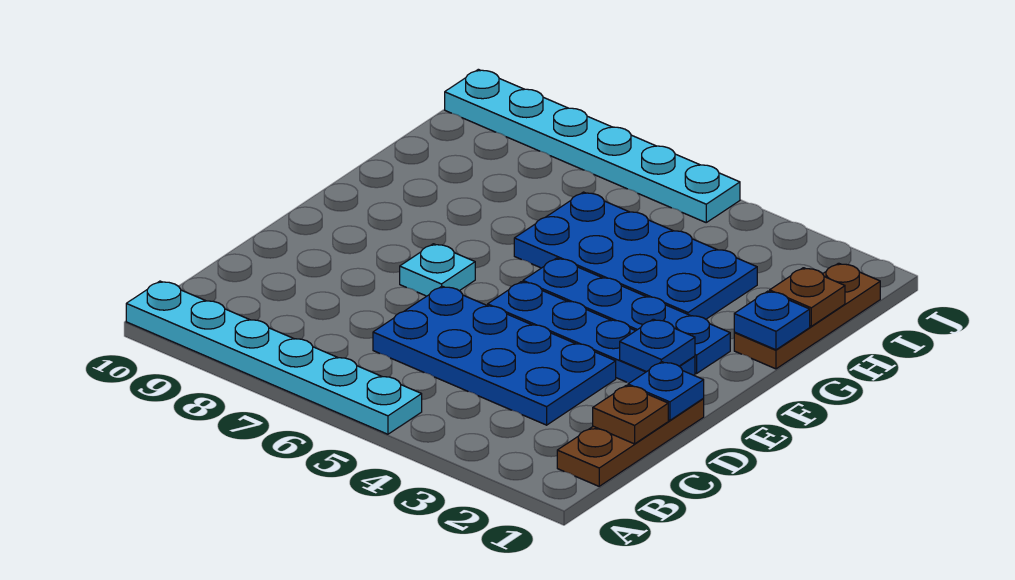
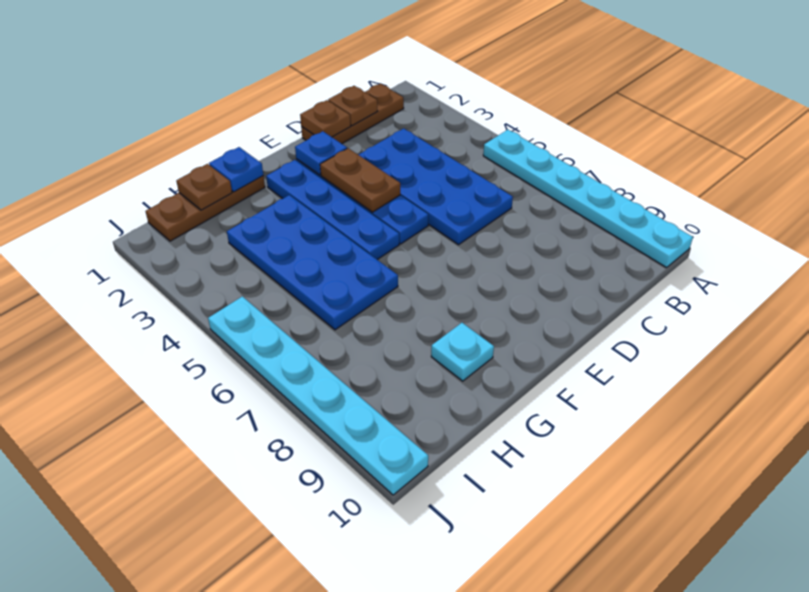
blue 1x1 plate [628,362,704,420] -> brown 1x1 plate [300,100,351,137]
none -> brown 1x2 plate [320,148,400,212]
cyan 1x1 plate [400,244,475,296] -> cyan 1x1 plate moved to [431,323,494,381]

